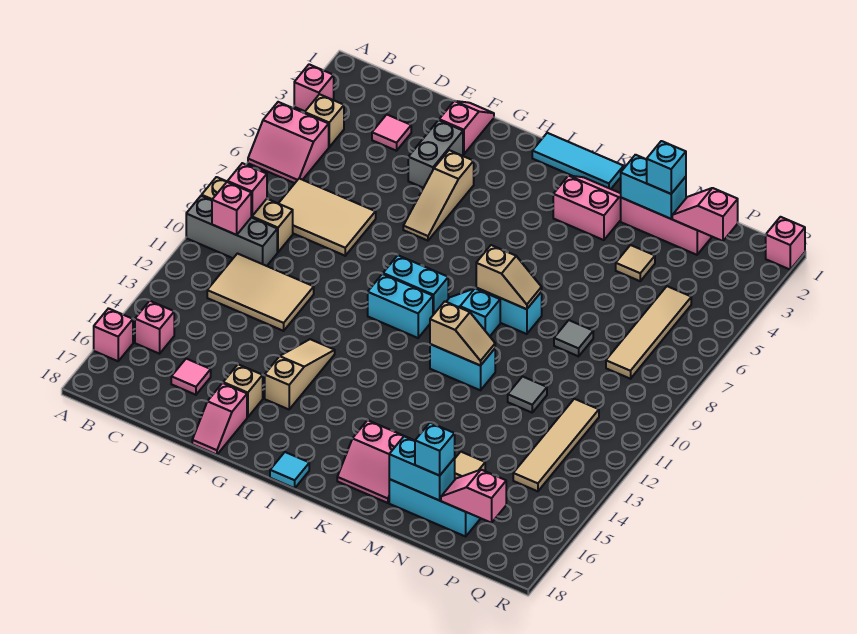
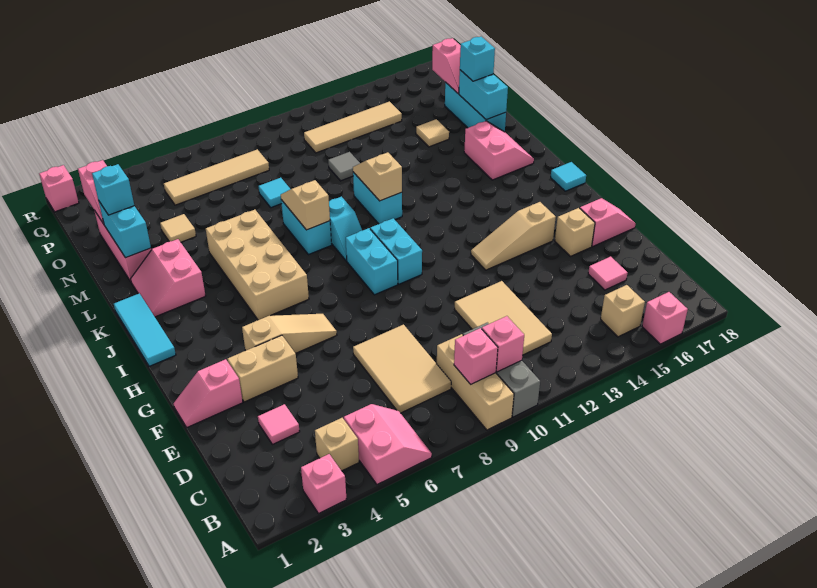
pink 1x1 brick [135,301,174,354] -> tan 1x1 brick [601,285,645,337]
grey 1x2 brick [408,120,463,188] -> tan 1x2 brick [228,335,298,402]
none -> tan 2x4 brick [206,210,309,320]
grey 1x1 tile [554,320,593,356] -> cyan 1x1 tile [259,178,290,208]

